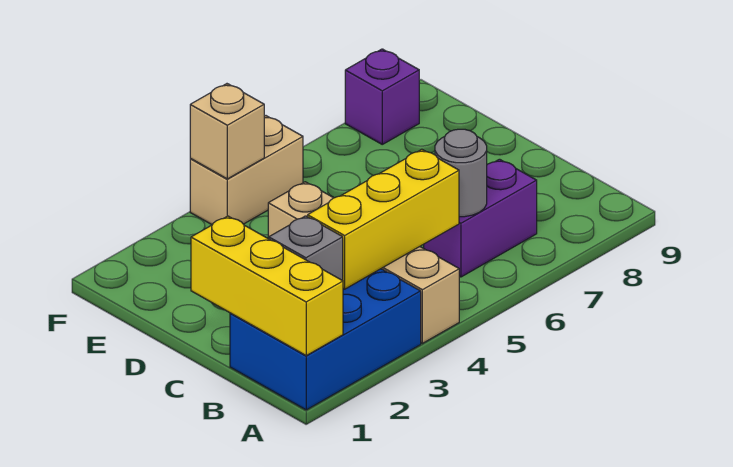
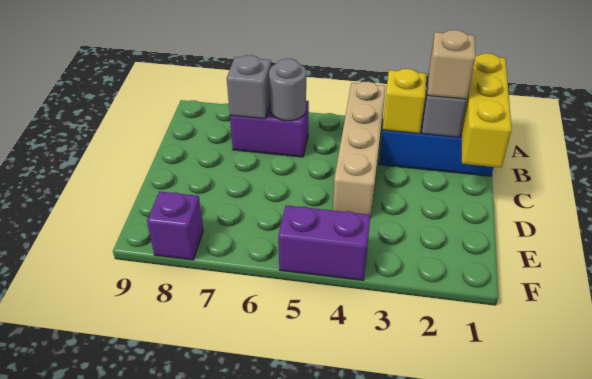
yellow 1x3 brick [308,149,459,289] -> yellow 1x1 brick [382,69,427,134]
none -> grey 1x1 brick [227,55,271,119]
tan 1x2 brick [190,116,303,225] -> purple 1x2 brick [278,205,370,280]
tan 1x1 brick [190,84,264,179] -> tan 1x1 brick moved to [427,30,475,99]

